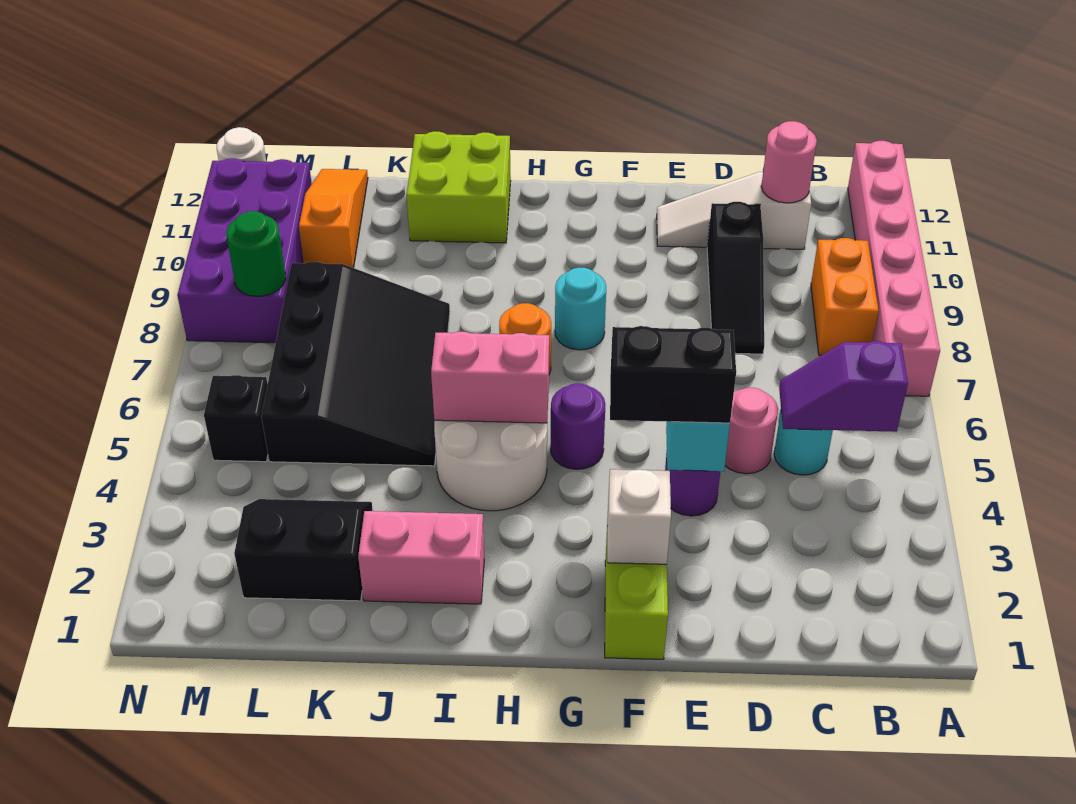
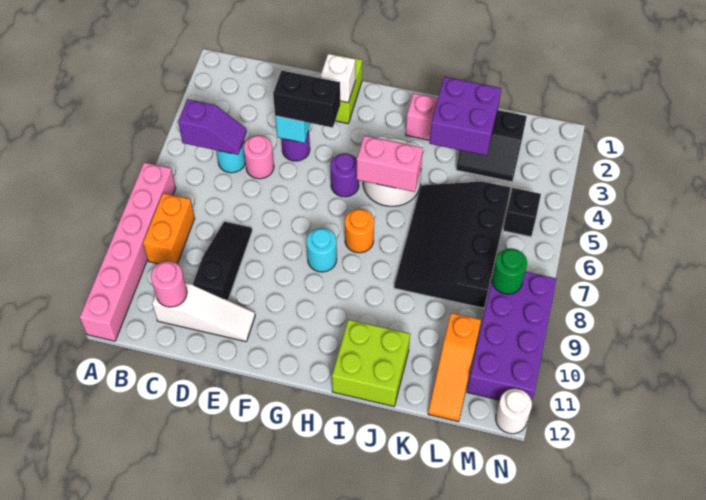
none -> purple 2x2 brick [429,77,501,155]

